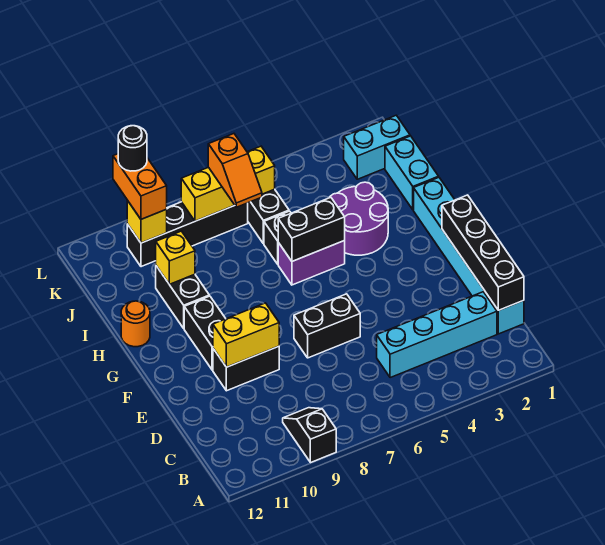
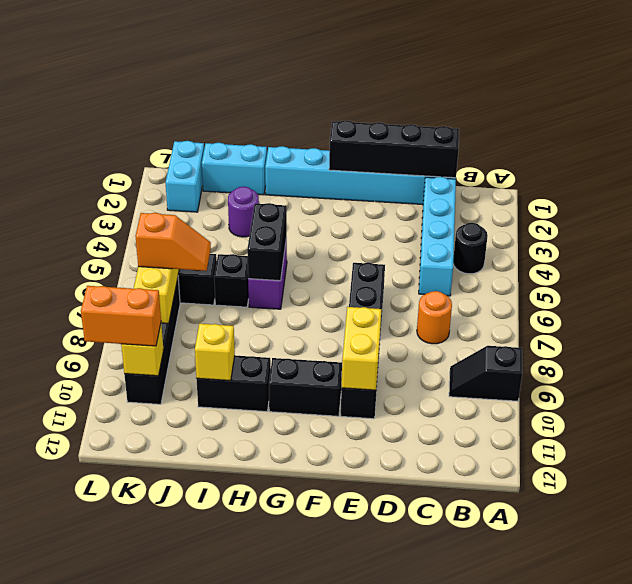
purple 2x2 round brick [330,182,388,255] -> purple 1x1 round brick [228,187,259,237]
orange 1x1 round brick [121,301,150,347] -> orange 1x1 round brick moved to [417,291,452,344]
black 1x1 round brick [118,126,147,171] -> black 1x1 round brick moved to [453,223,488,274]

